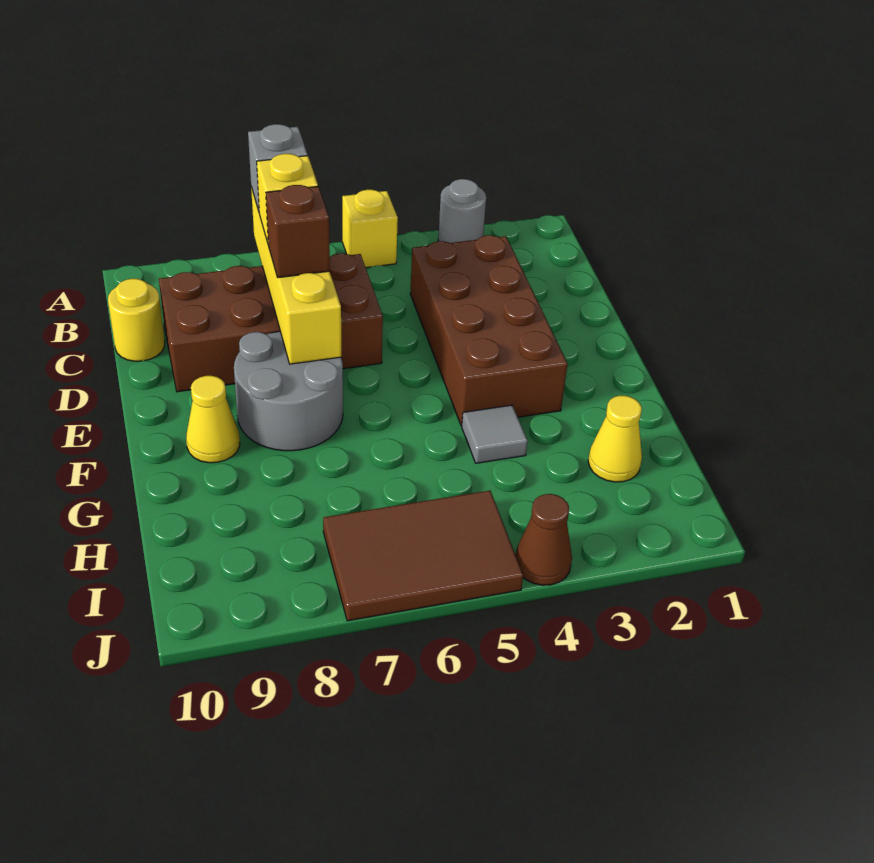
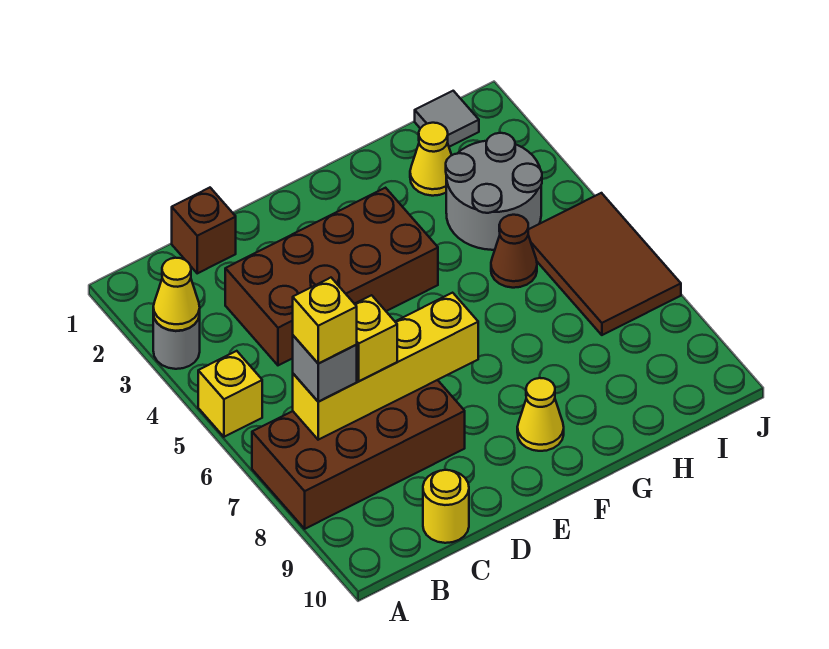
none -> yellow 1x1 cone [153,258,200,331]
none -> yellow 1x1 brick [293,278,357,364]
brown 2x4 brick [159,253,383,392] -> brown 2x4 brick turned to [252,380,465,529]
brown 1x1 brick [266,185,330,278] -> brown 1x1 brick moved to [172,188,236,273]
grey 2x2 round brick [234,331,343,451] -> grey 2x2 round brick moved to [446,133,542,250]
grey 1x1 tile [462,405,528,463] -> grey 1x1 tile moved to [415,91,479,147]
brown 1x1 cone [515,494,572,585] -> brown 1x1 cone moved to [491,215,537,288]

